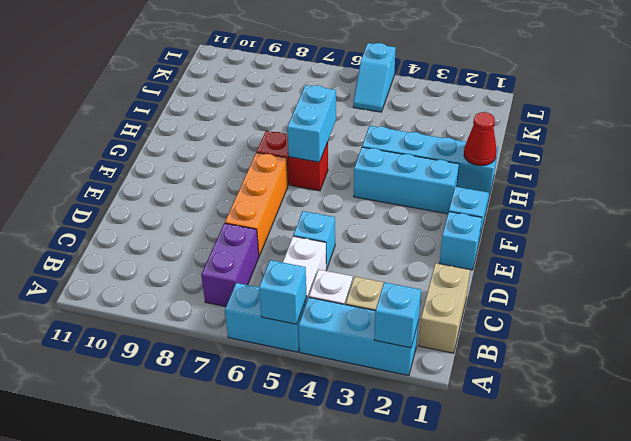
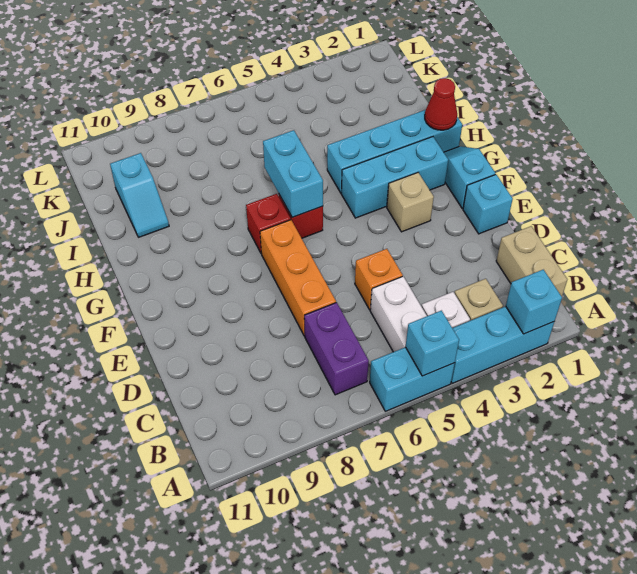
cyan 1x1 brick [293,211,335,269] -> orange 1x1 brick [355,249,403,310]
none -> tan 1x1 brick [387,173,434,232]
cyan 1x2 slope [353,43,396,112] -> cyan 1x2 slope moved to [110,153,169,237]

